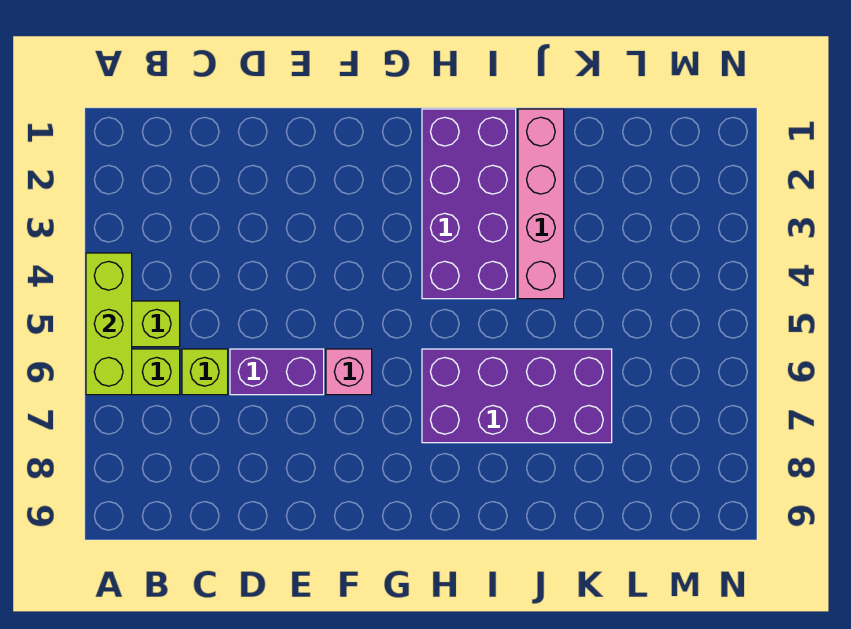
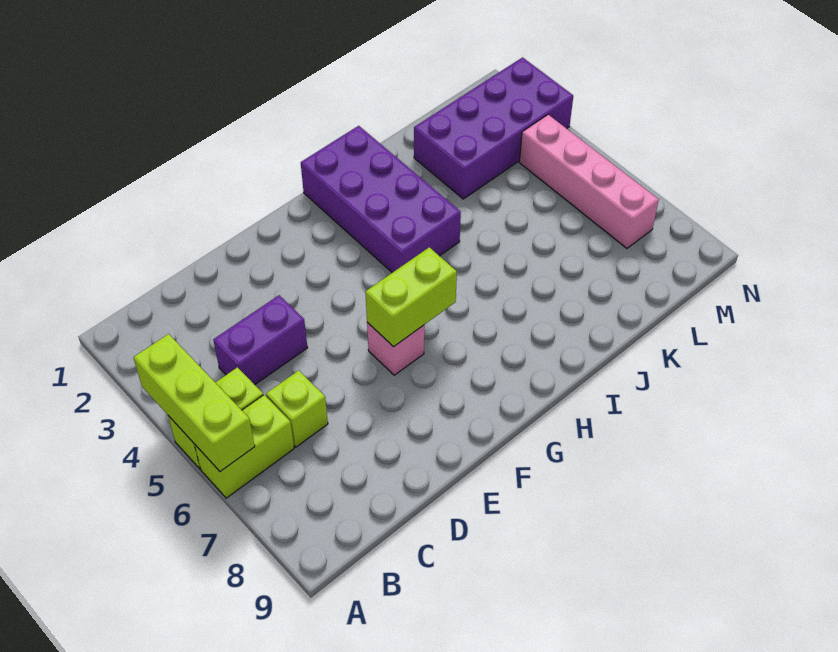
purple 1x2 brick [230,349,324,395] -> purple 1x2 brick moved to [213,295,308,385]
none -> lime 1x2 brick [365,247,457,347]
purple 2x4 brick [422,349,612,443] -> purple 2x4 brick moved to [414,57,573,199]
pink 1x4 brick [518,109,564,299] -> pink 1x4 brick moved to [519,115,659,248]

